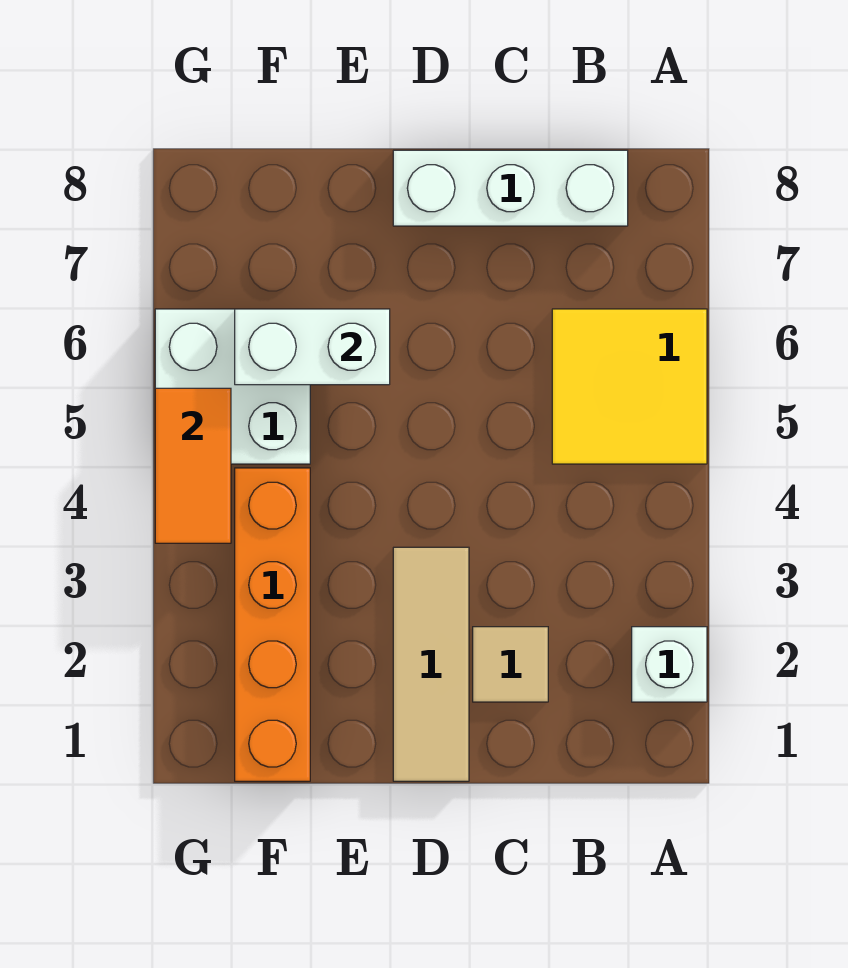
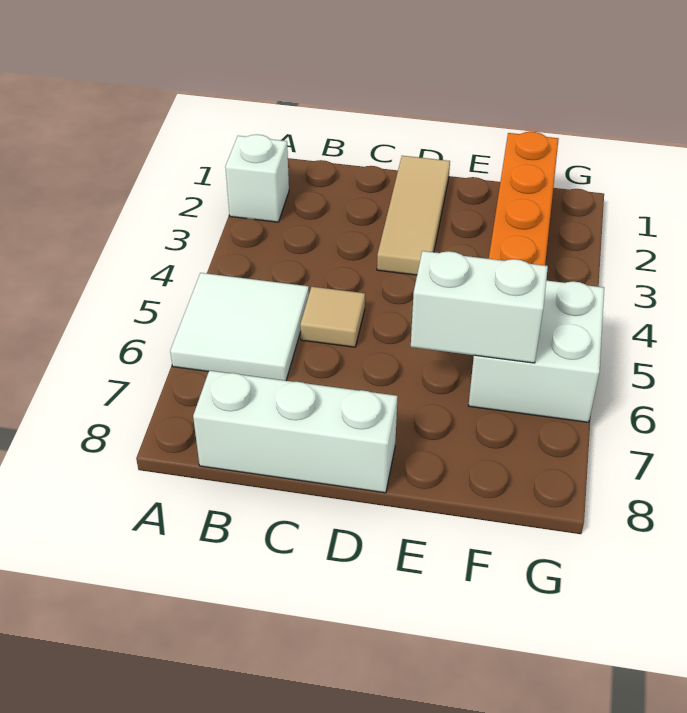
yellow 2x2 tile [552,309,707,464] -> white 2x2 tile [170,273,309,381]
tan 1x1 tile [473,627,548,702] -> tan 1x1 tile moved to [300,287,365,347]
orange 1x2 tile [155,388,231,543] -> none

